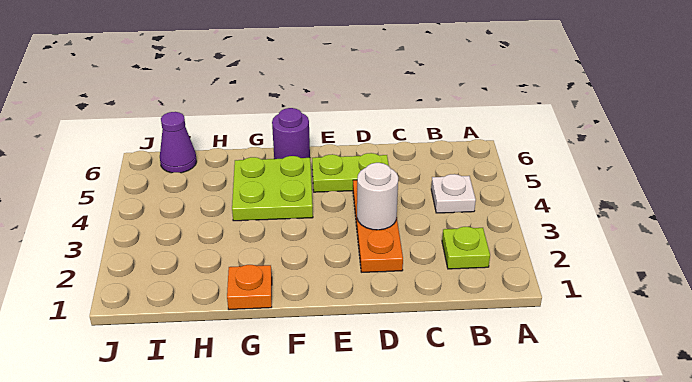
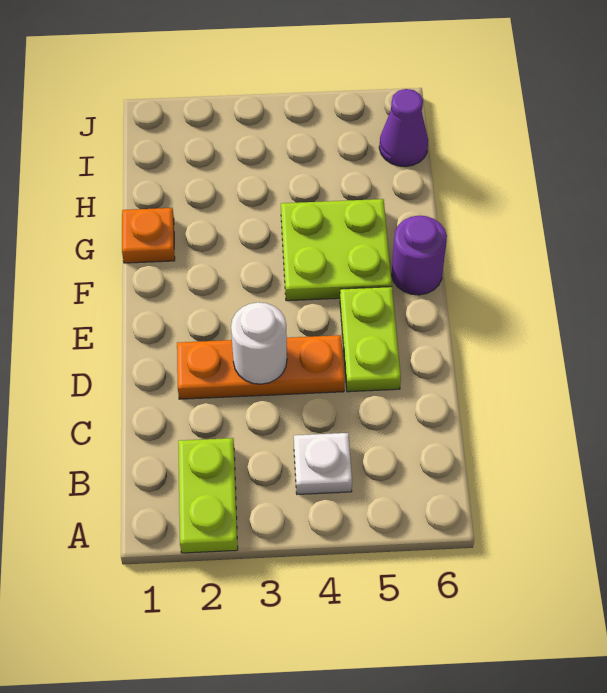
lime 1x1 plate [442,227,490,269] -> lime 1x2 plate [178,438,238,553]

